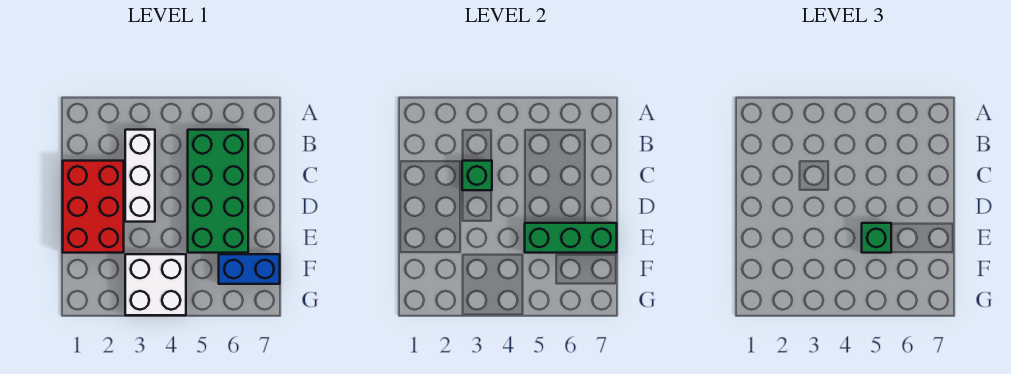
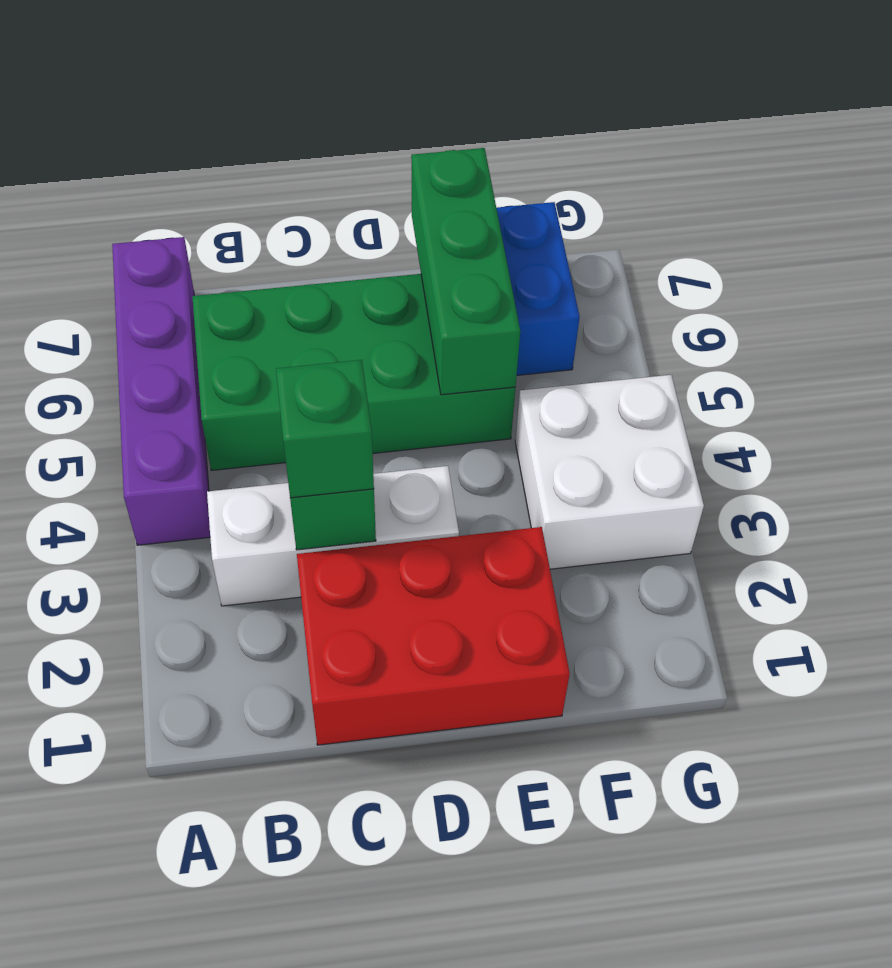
none -> purple 1x4 brick [112,237,210,545]
green 1x1 brick [862,223,891,253] -> green 1x1 brick moved to [276,360,374,498]

